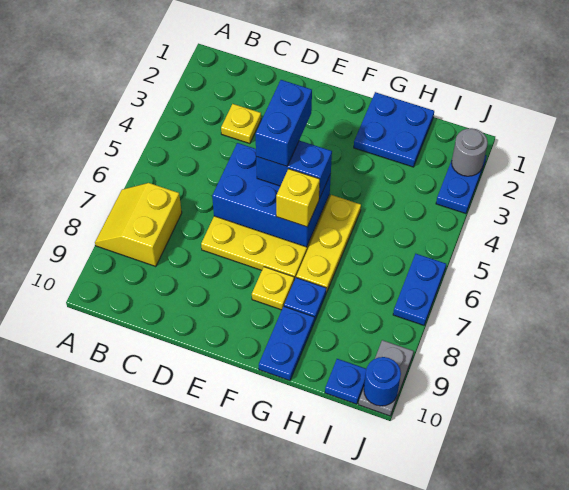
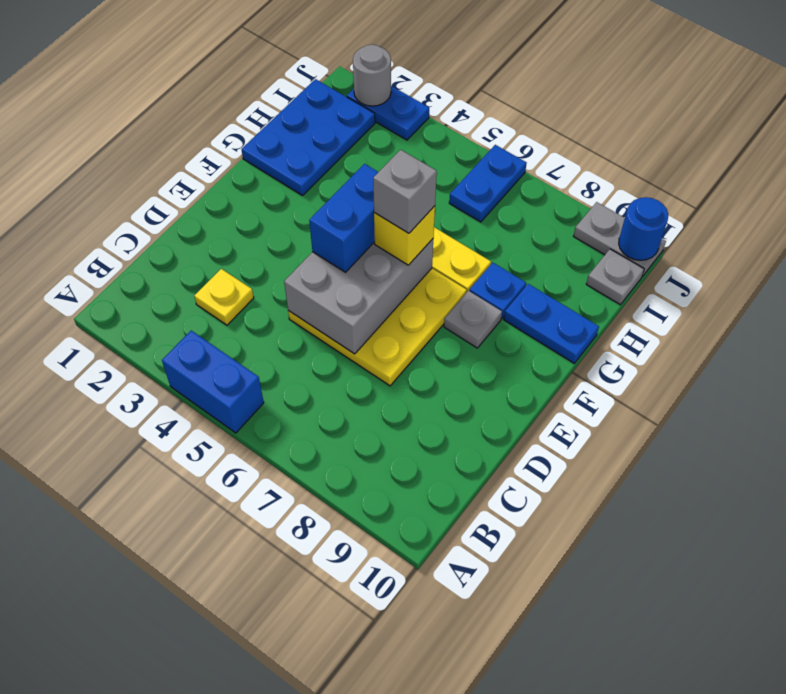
yellow 2x2 slope [95,183,182,267] -> none
blue 2x3 brick [212,143,331,247] -> grey 2x3 brick [284,239,433,354]
blue 1x2 brick [255,80,312,166] -> blue 1x2 brick moved to [162,331,264,433]
none -> grey 1x1 brick [373,150,437,233]
yellow 1x1 plate [252,267,294,310] -> grey 1x1 plate [444,291,502,348]
blue 2x2 plate [354,92,434,167] -> blue 2x3 plate [241,79,375,195]
blue 1x1 plate [325,359,366,404] -> grey 1x1 plate [586,249,644,305]
blue 1x2 plate [393,254,446,325] -> blue 1x2 plate turned to [449,145,527,222]

